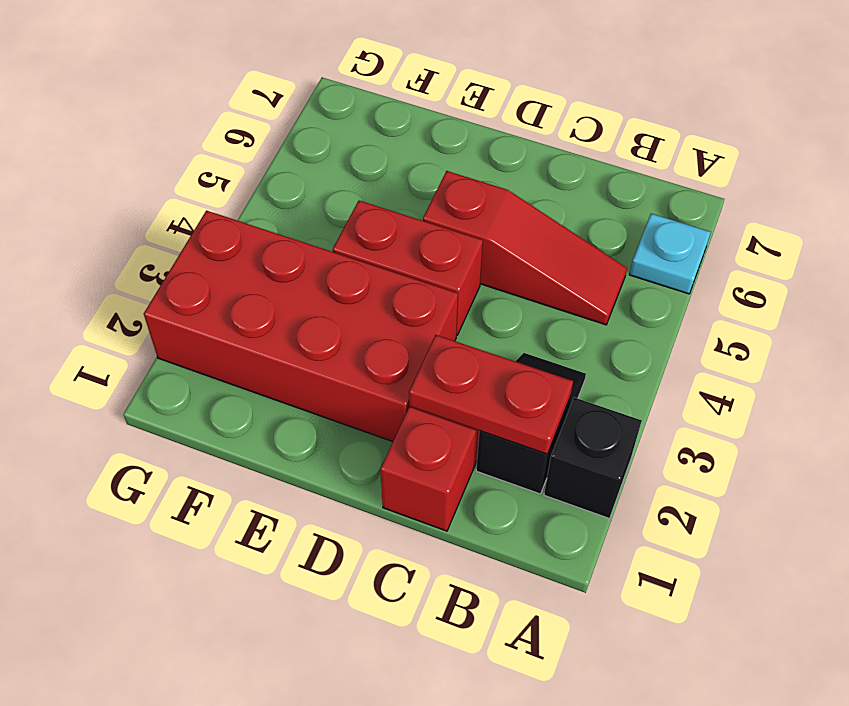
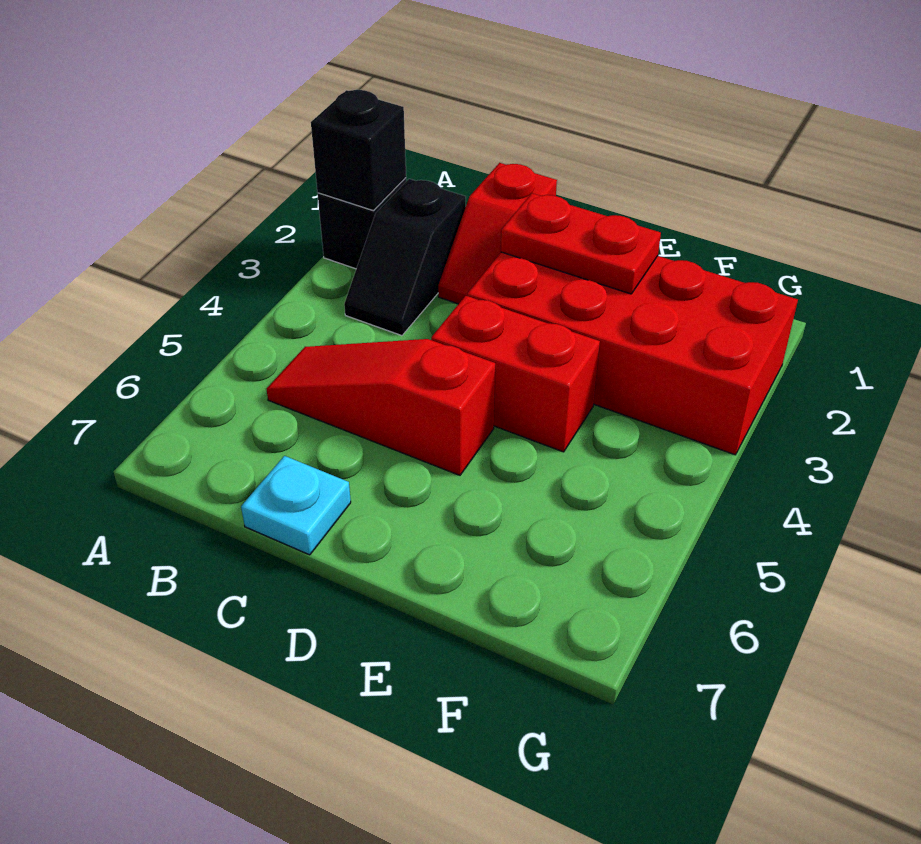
none -> black 1x1 brick [311,90,406,210]
cyan 1x1 plate [629,214,711,294] -> cyan 1x1 plate moved to [241,456,351,555]
red 1x2 plate [409,335,573,454] -> red 1x2 plate moved to [501,193,661,294]

